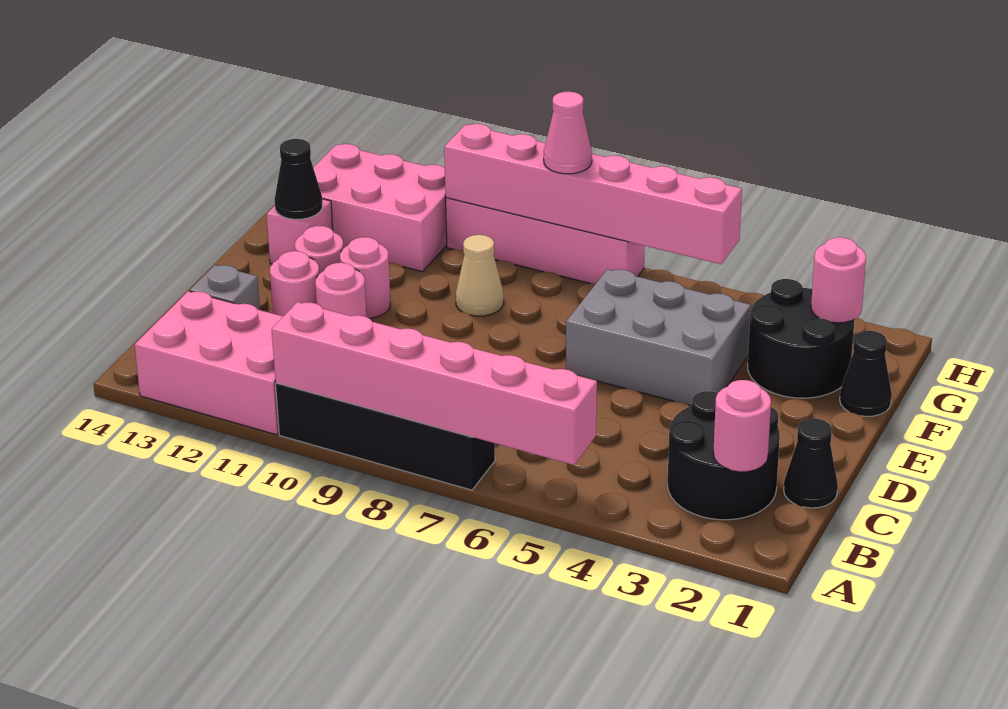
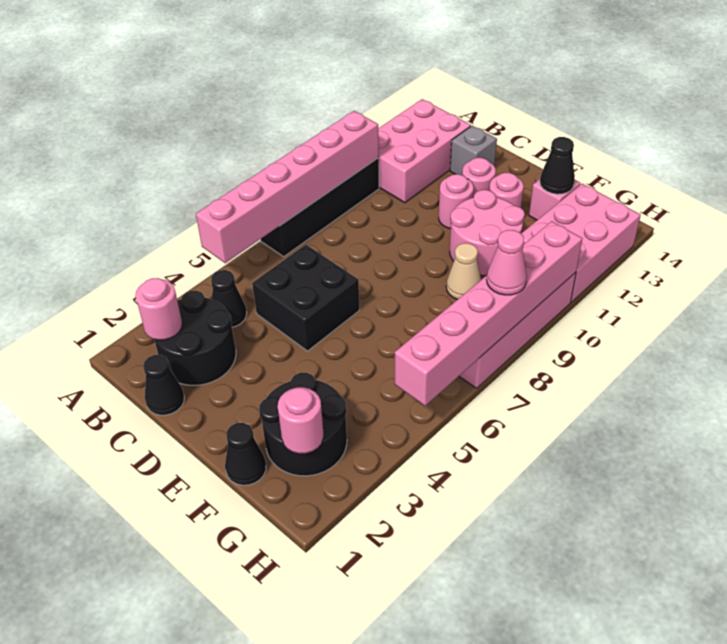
none -> black 1x1 cone [211,270,247,327]
none -> black 2x2 brick [252,245,359,351]
grey 2x3 brick [566,269,751,406] -> none
pink 1x1 round brick [340,237,390,318] -> pink 2x2 round brick [450,190,525,276]

